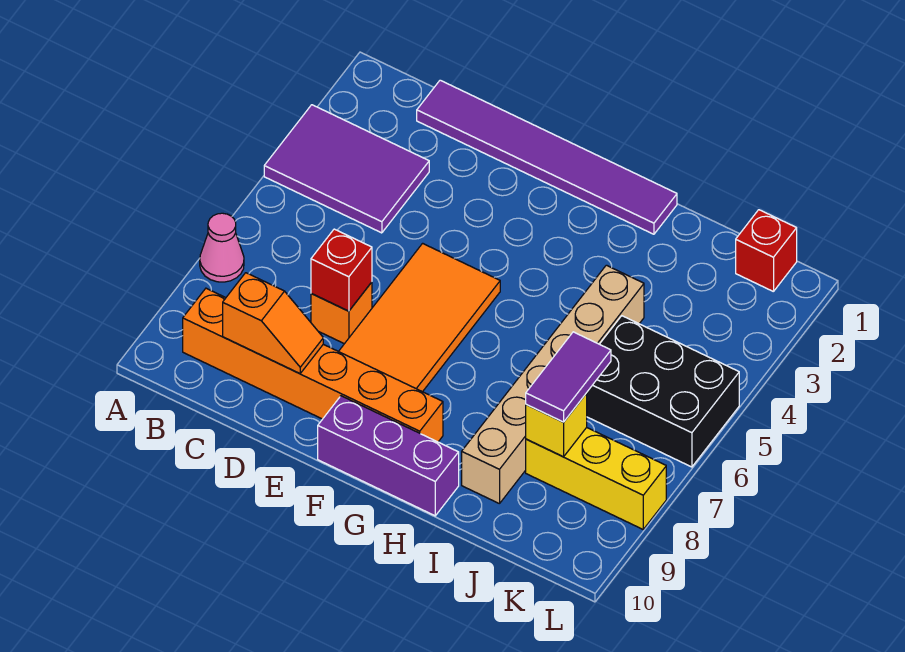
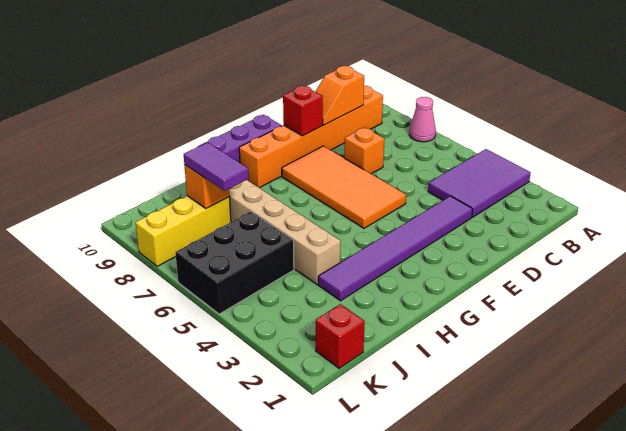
purple 1x6 tile [417,80,677,234] -> purple 1x6 tile moved to [318,196,473,301]
red 1x1 brick [311,229,372,311] -> red 1x1 brick moved to [283,86,323,136]
yellow 1x1 brick [526,393,587,457] -> orange 1x1 brick [184,165,229,209]

